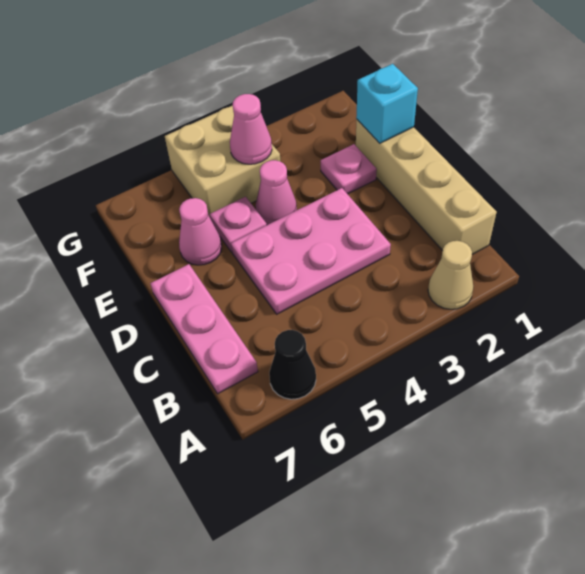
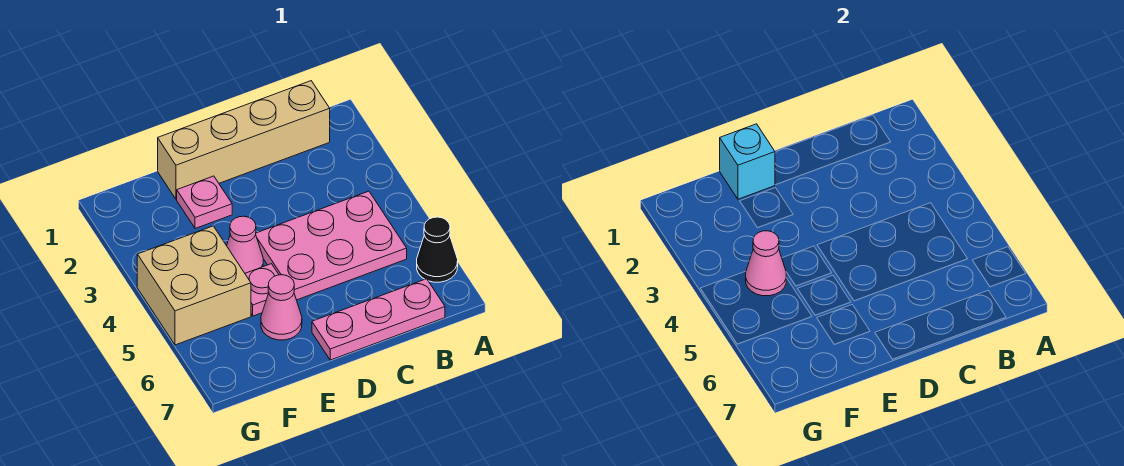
tan 1x1 cone [428,241,473,309] -> none
pink 2x3 plate [231,188,391,314] -> pink 2x3 plate turned to [256,191,407,300]

